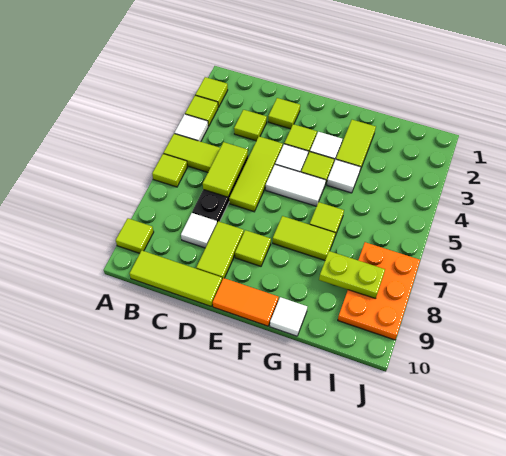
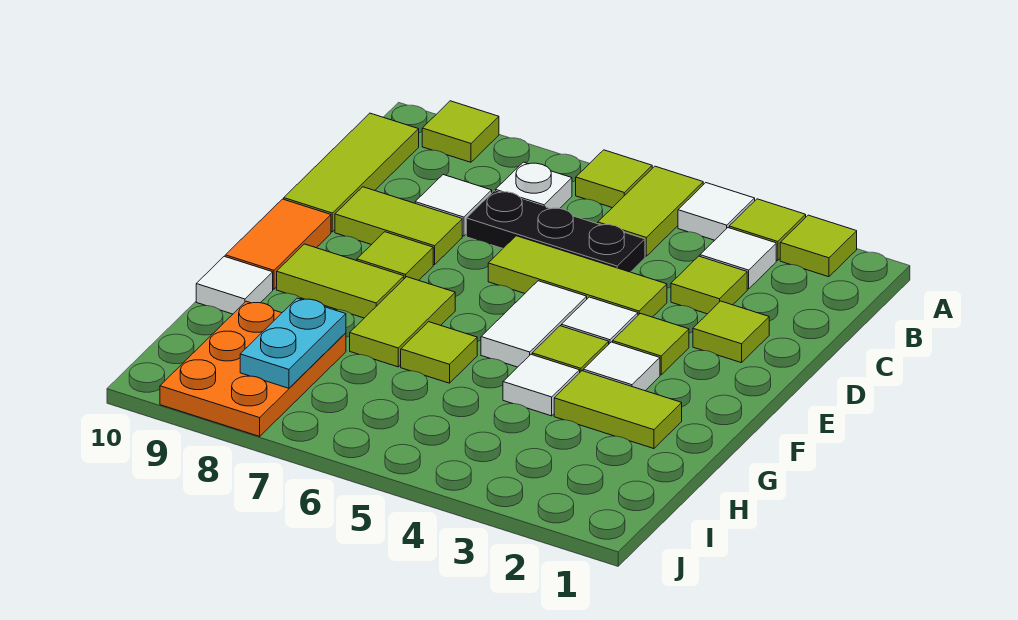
none -> white 1x1 tile [700,228,776,289]
none -> white 1x1 plate [496,162,572,209]
lime 1x2 tile [203,142,248,197] -> lime 1x2 tile moved to [277,244,404,318]
lime 1x2 plate [319,251,385,299] -> cyan 1x2 plate [240,298,346,388]
orange 2x3 plate [338,242,420,340] -> orange 2x3 plate turned to [160,301,346,436]

